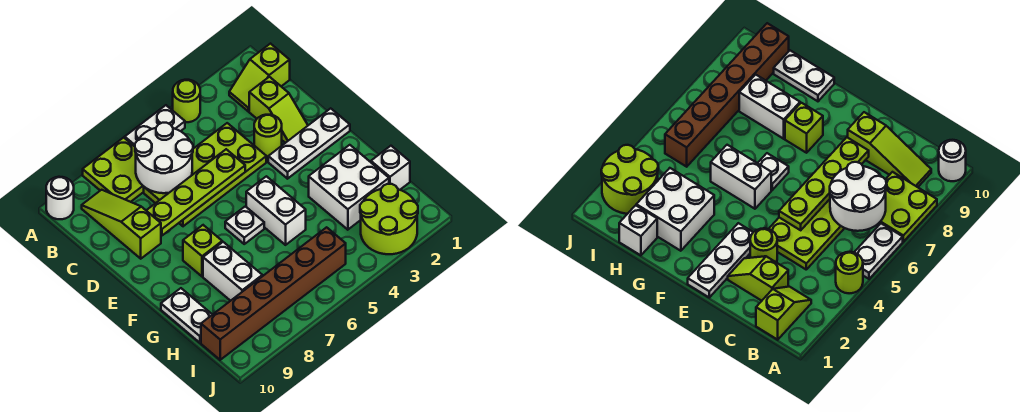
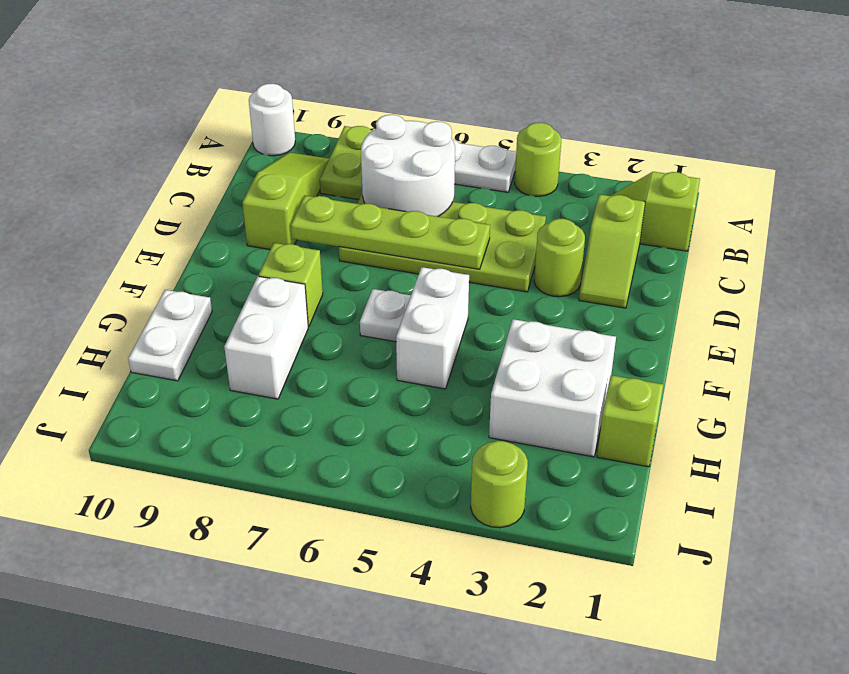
white 1x3 plate [268,108,350,179] -> none
white 1x1 brick [371,146,410,190] -> lime 1x1 brick [597,375,663,467]
lime 2x2 round brick [360,184,418,254] -> lime 1x1 round brick [471,441,528,528]
brown 1x6 brick [201,227,346,360] -> none

